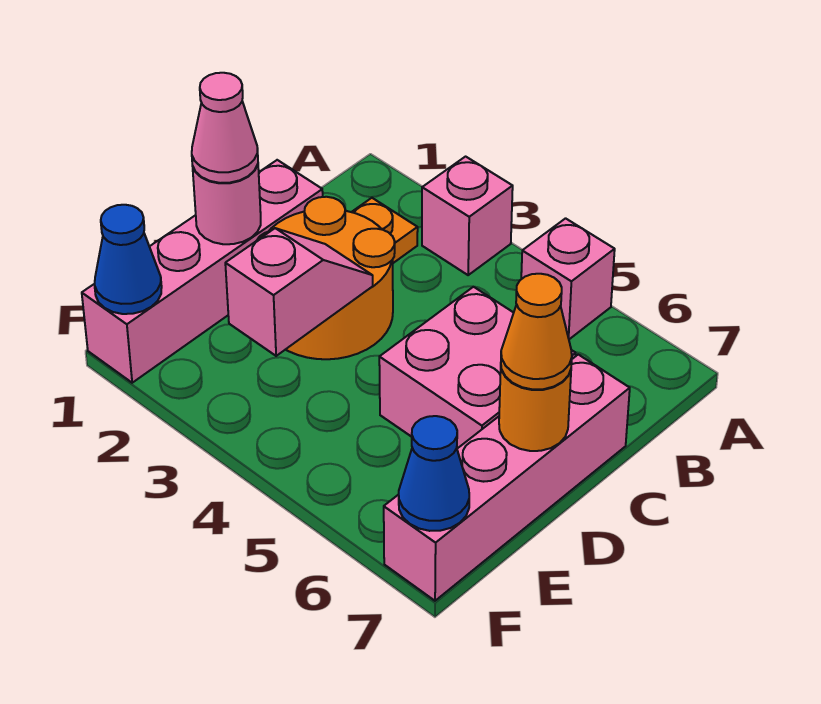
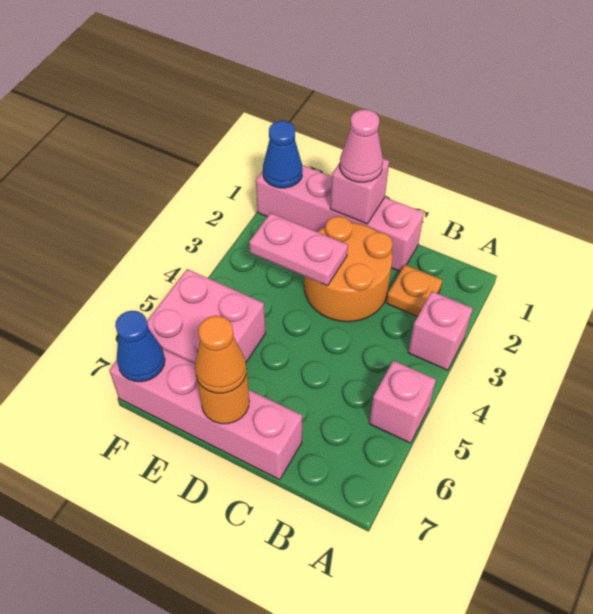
pink 2x2 brick [379,287,576,449] -> pink 2x2 brick moved to [147,269,266,364]
pink 1x1 round brick [193,165,261,244] -> pink 1x1 brick [330,159,389,224]
pink 1x2 slope [225,228,373,356] -> pink 1x2 plate [249,213,348,286]

